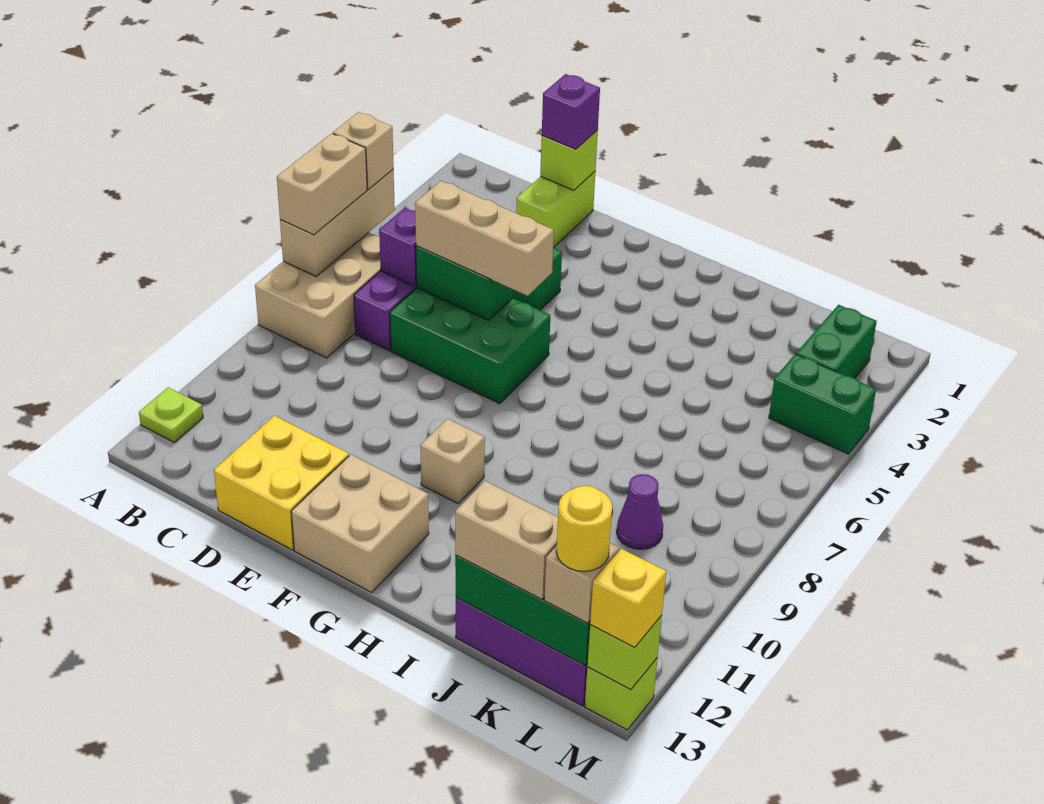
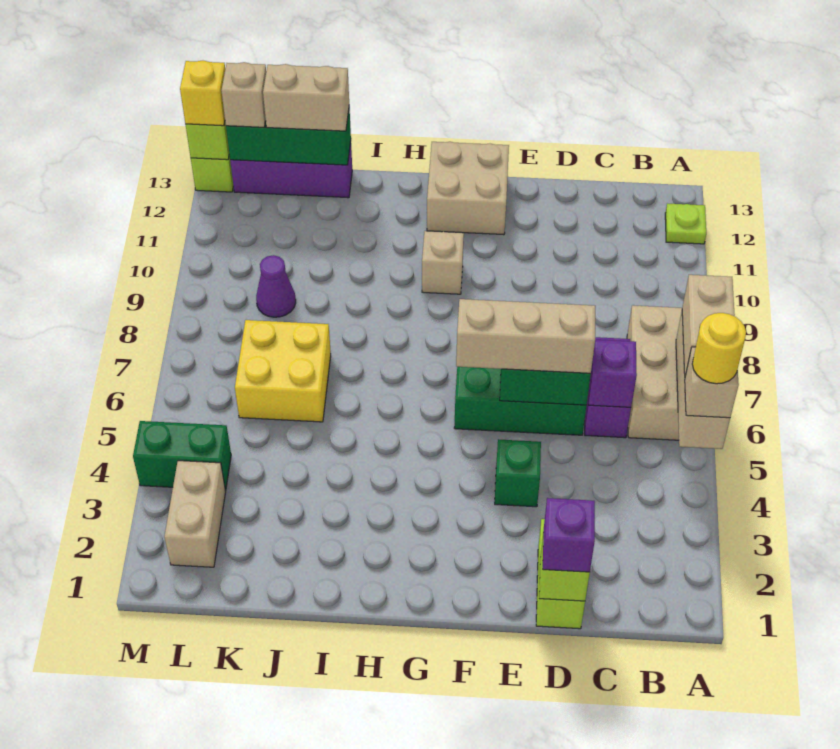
yellow 2x2 brick [214,416,349,550] -> yellow 2x2 brick moved to [235,320,331,422]
green 1x2 brick [796,305,877,378] -> tan 1x2 brick [164,461,226,567]
yellow 1x1 round brick [556,486,612,571] -> yellow 1x1 round brick moved to [692,313,746,384]

